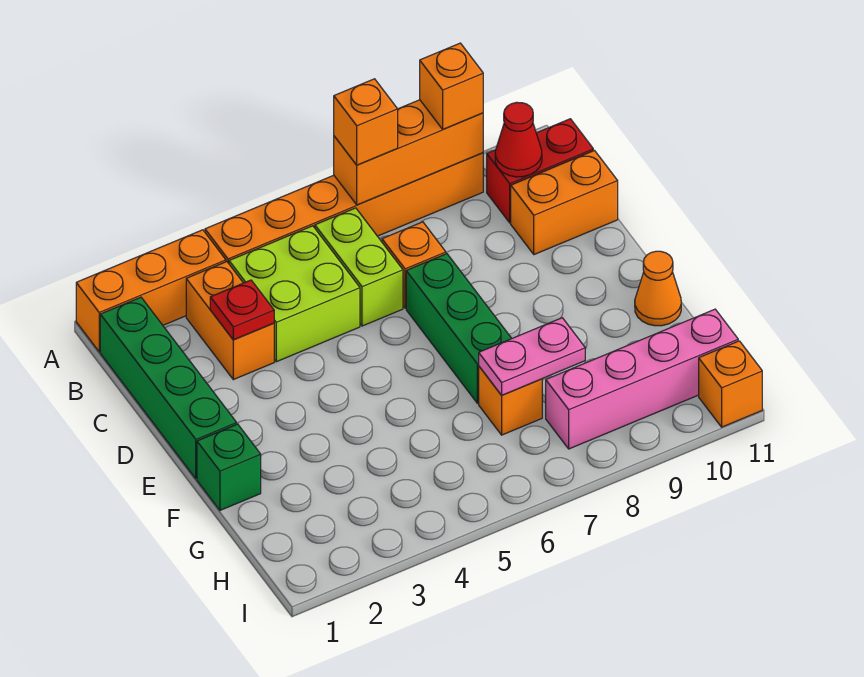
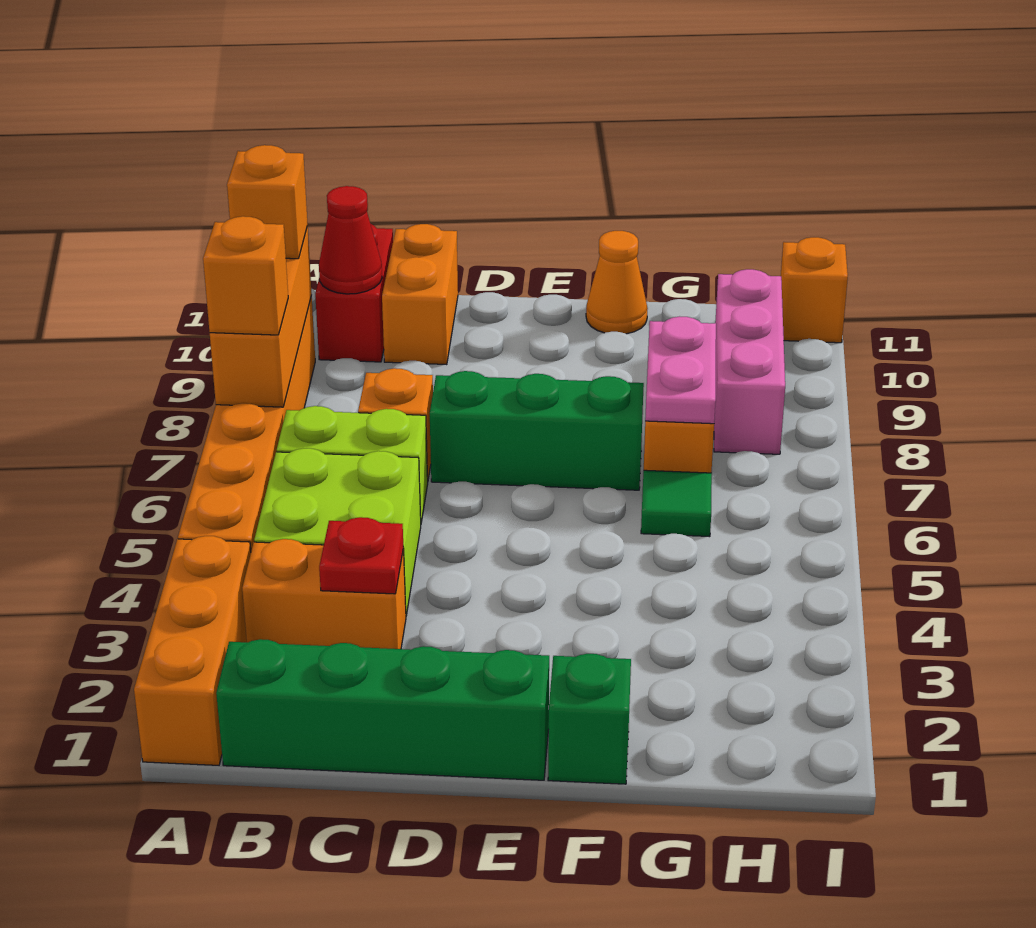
none -> green 1x1 tile [641,470,712,537]
pink 1x4 brick [546,309,738,449] -> pink 1x3 brick [714,269,785,454]

